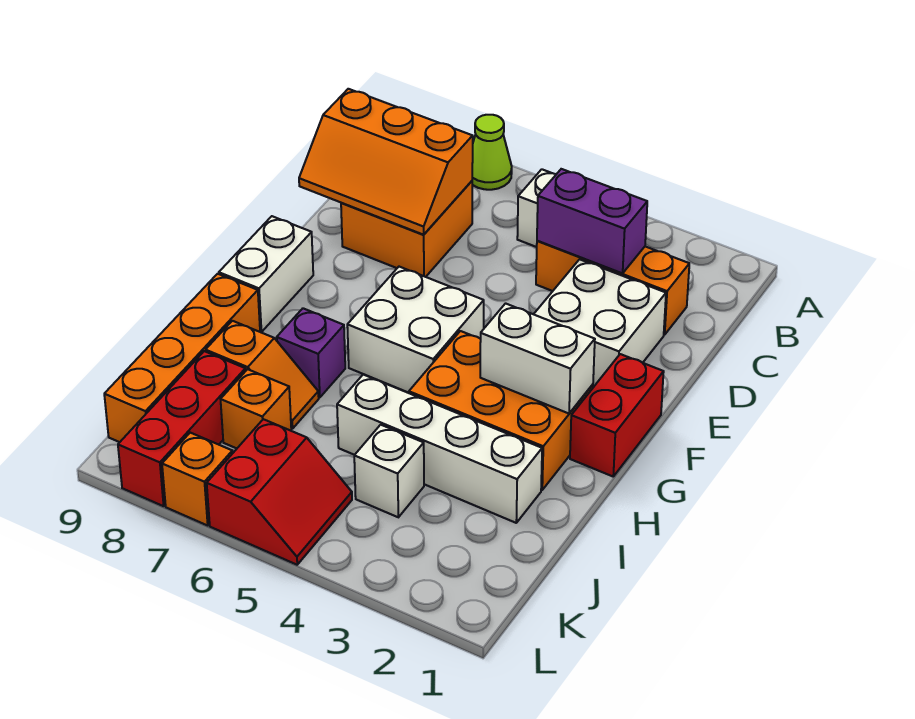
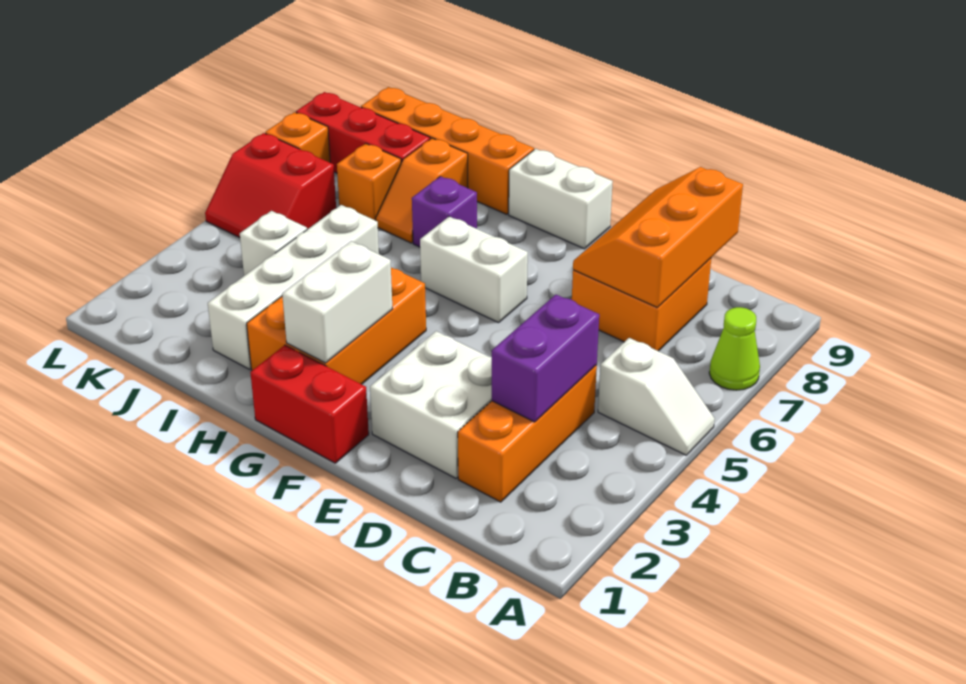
white 2x2 brick [347,267,484,393] -> white 1x2 brick [420,217,528,323]

